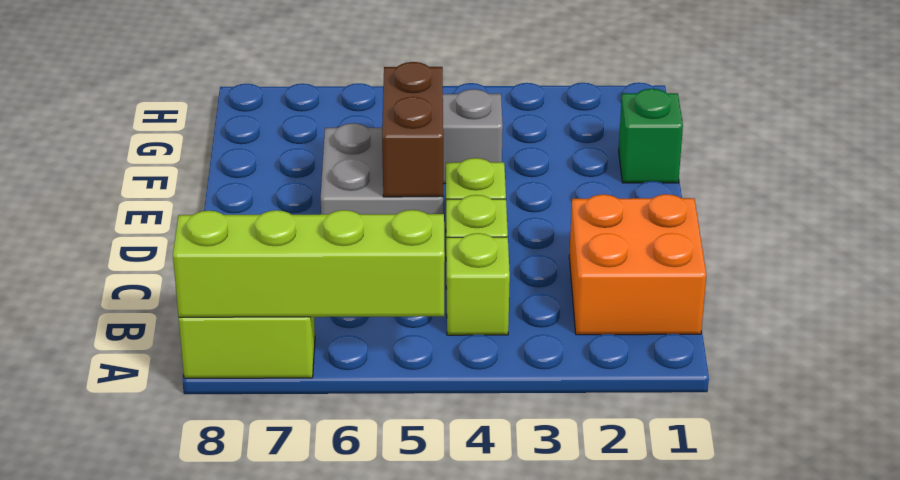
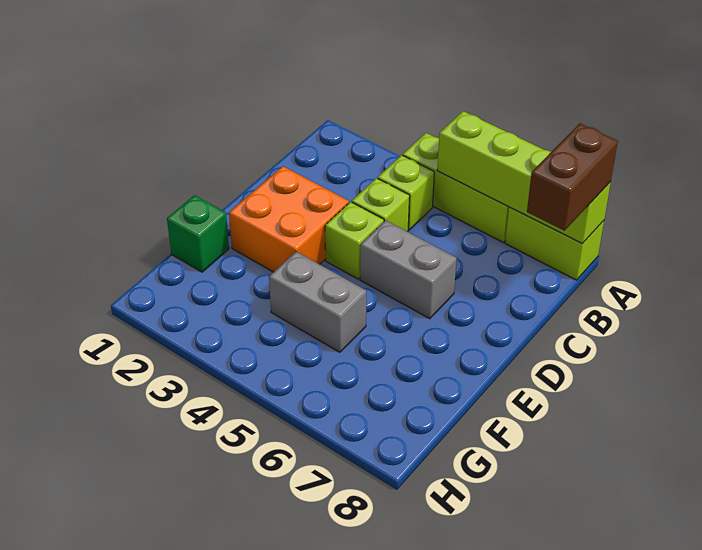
none -> lime 1x3 brick [403,133,509,242]
orange 2x2 brick [569,194,706,335] -> orange 2x2 brick moved to [229,166,349,272]
grey 2x2 brick [321,123,443,214] -> grey 1x2 brick [360,220,457,319]
brown 1x2 brick [382,62,443,197] -> brown 1x2 brick moved to [527,123,618,231]

